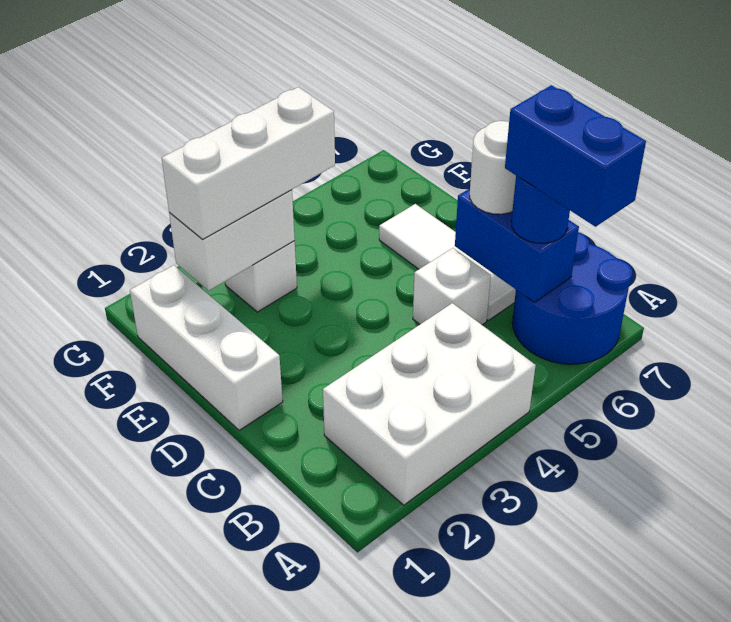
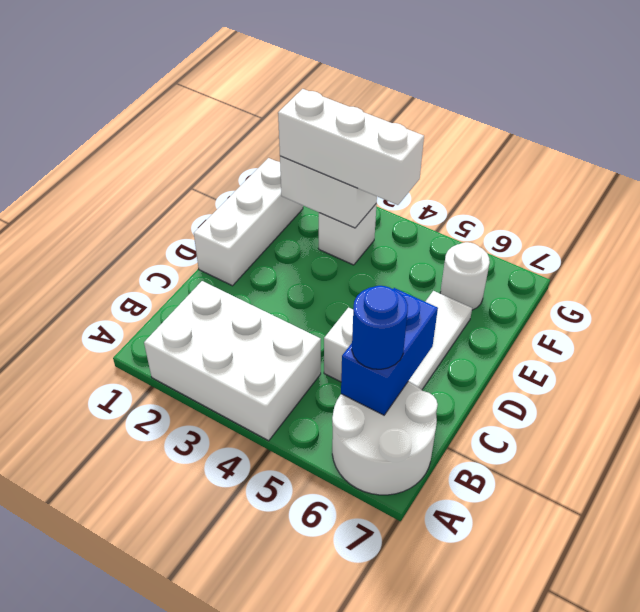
blue 2x2 round brick [512,232,632,364] -> white 2x2 round brick [332,381,438,495]
blue 1x2 brick [505,85,646,227] -> none
white 1x1 round brick [470,121,516,214] -> white 1x1 round brick moved to [440,242,490,310]

